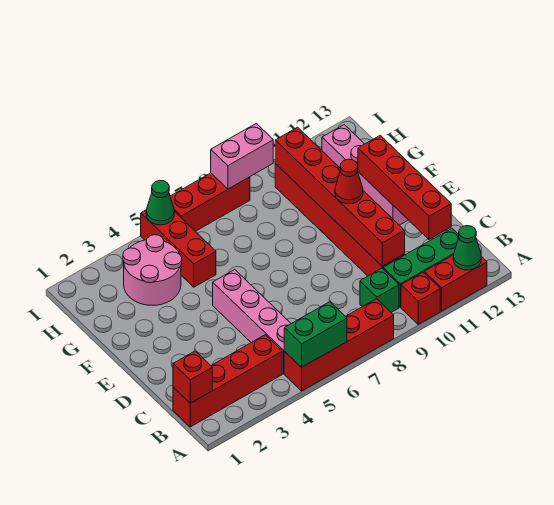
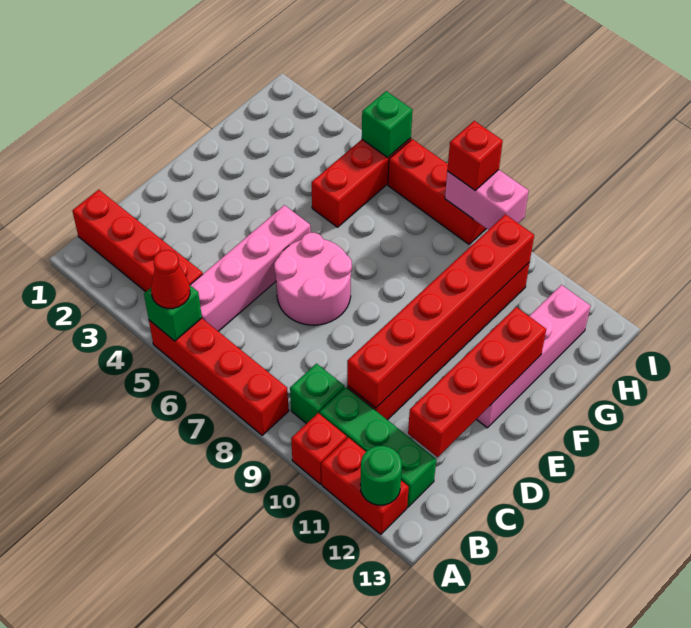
green 1x2 brick [284,302,347,367] -> green 1x1 brick [144,286,202,341]
green 1x1 cone [453,226,481,270] -> green 1x1 round brick [360,446,402,505]
red 1x1 brick [173,351,212,403] -> red 1x1 brick moved to [447,121,503,190]
red 1x1 cone [335,159,363,204] -> red 1x1 cone moved to [151,250,190,308]
pink 2x2 round brick [123,235,182,305] -> pink 2x2 round brick moved to [274,233,352,325]
green 1x1 cone [146,180,174,225] -> green 1x1 brick [362,91,412,157]

